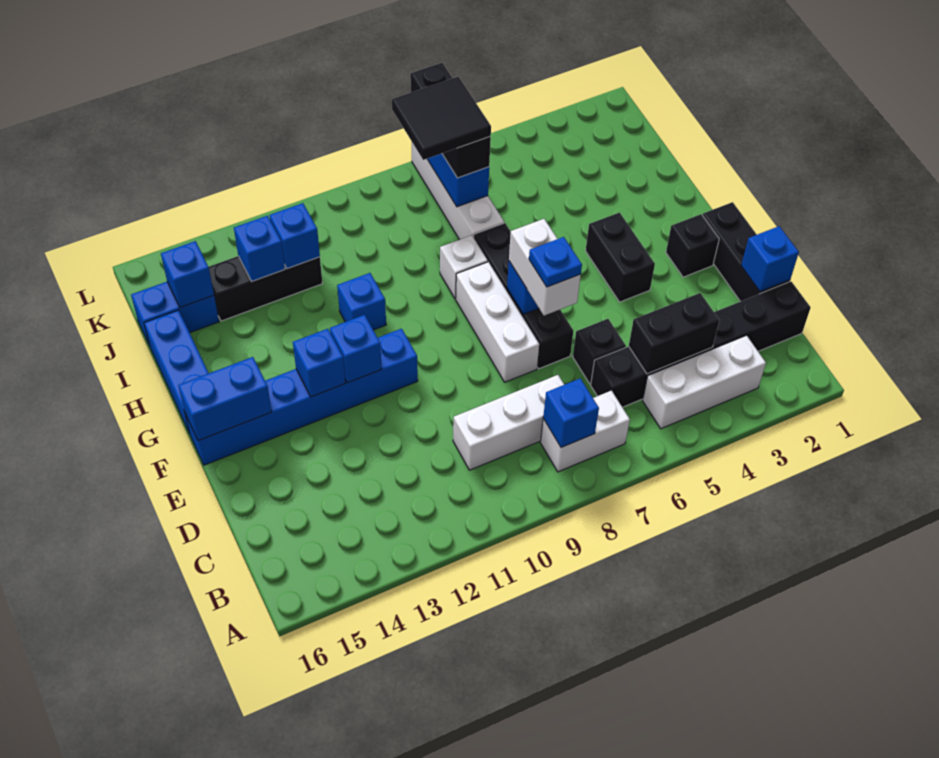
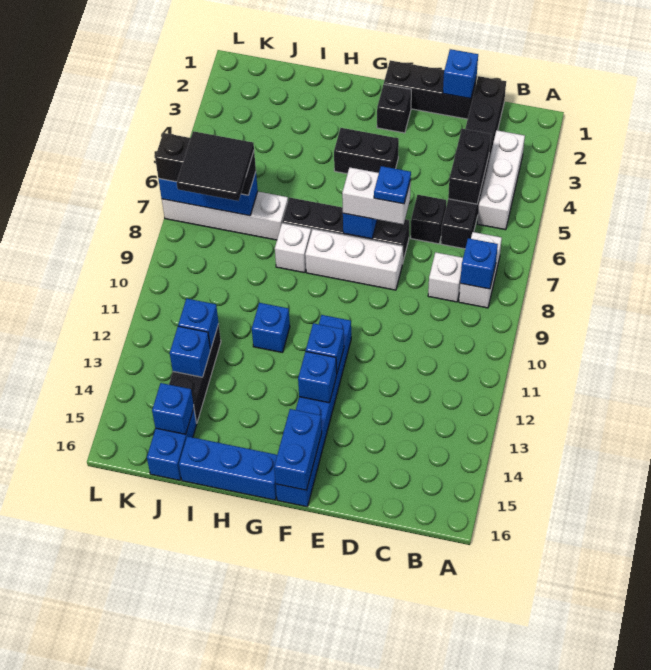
white 1x3 brick [453,375,564,470] -> white 1x1 brick [428,252,463,302]

